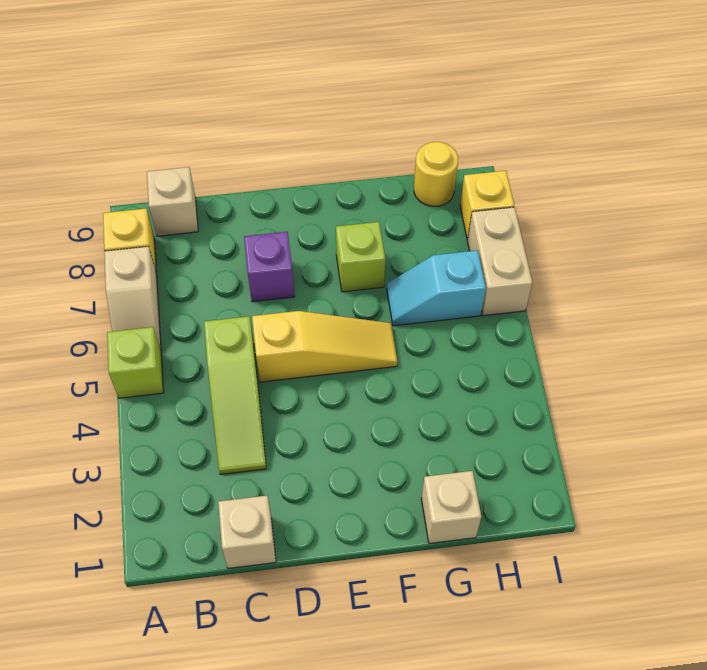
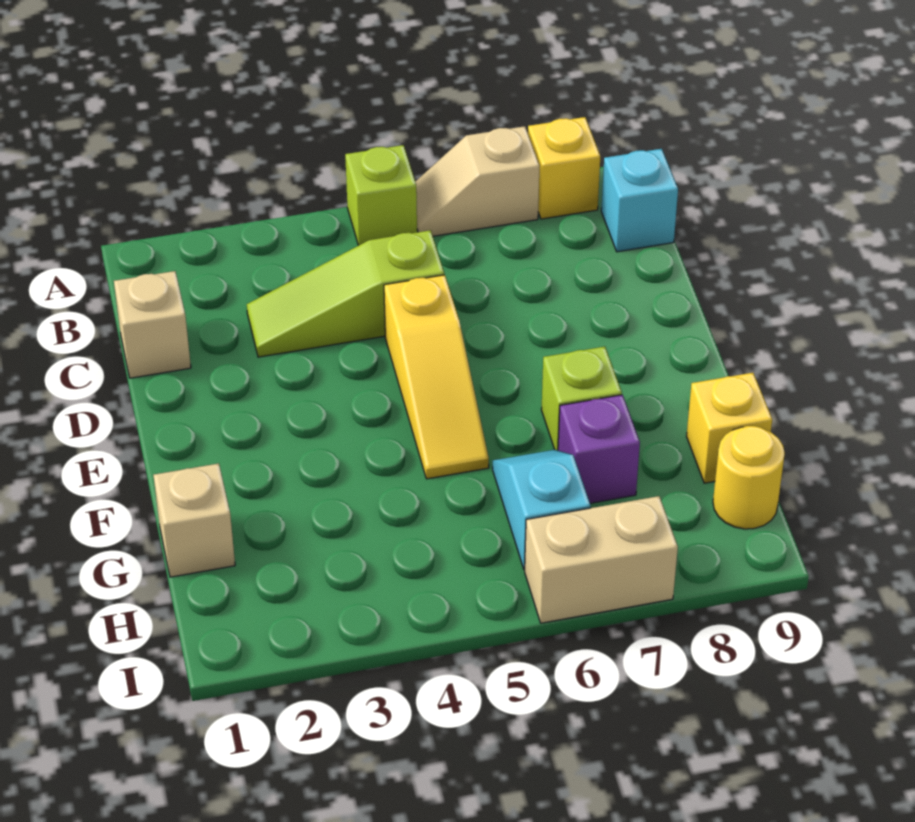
tan 1x1 brick [147,167,198,236] -> cyan 1x1 brick [601,149,678,252]
purple 1x1 brick [244,232,295,302] -> purple 1x1 brick moved to [558,395,640,503]
yellow 1x1 brick [460,171,514,240] -> yellow 1x1 brick moved to [687,373,772,483]

